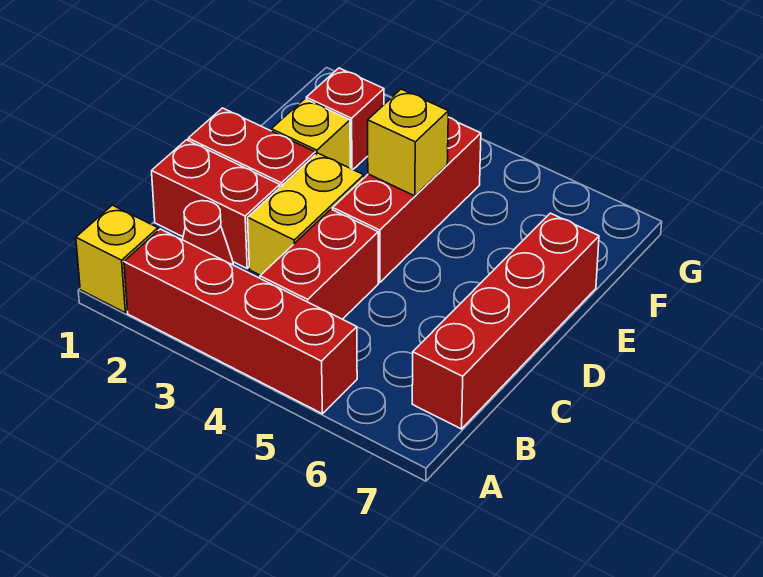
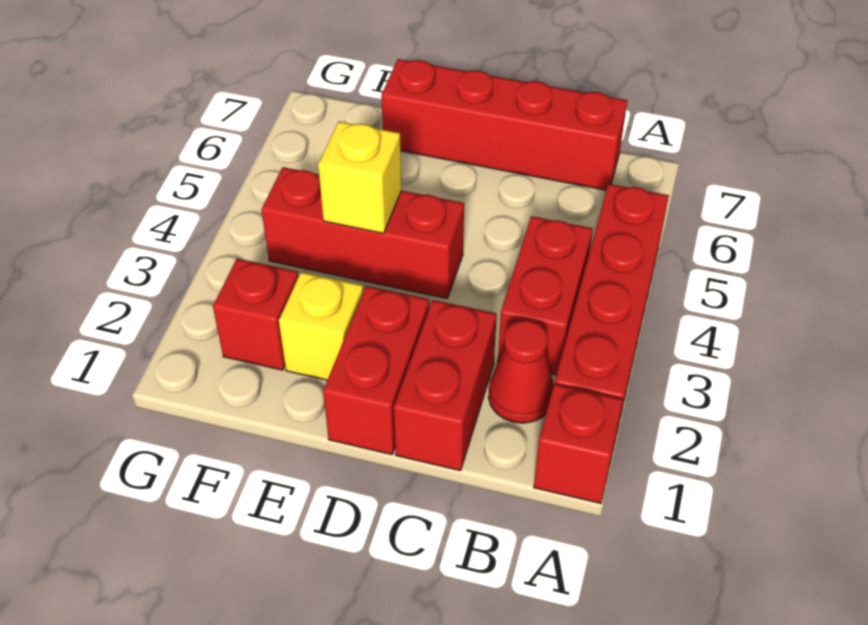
yellow 1x1 brick [76,205,158,313] -> red 1x1 brick [534,384,623,503]
red 1x2 brick [260,209,378,319] -> red 1x2 brick turned to [498,216,593,375]
yellow 1x2 brick [248,153,364,275] -> none

